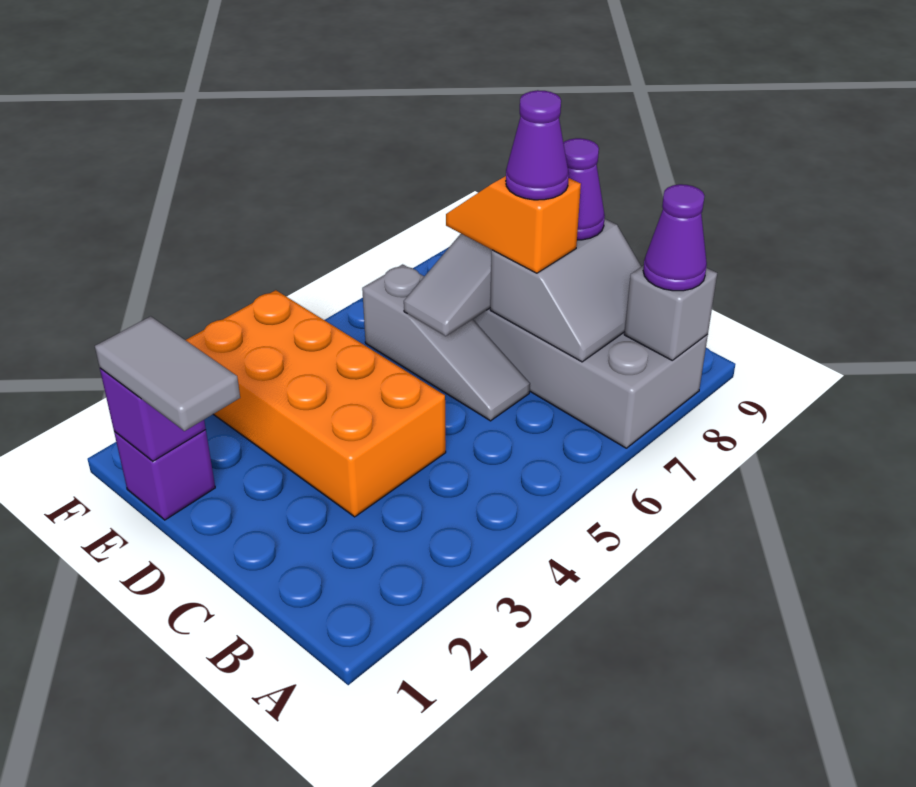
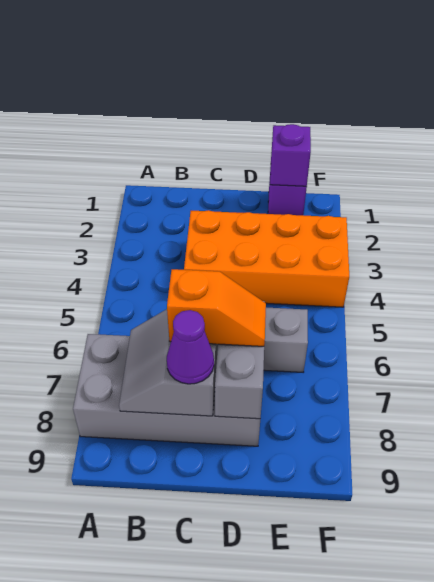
grey 1x1 brick [624,265,717,360] -> none
purple 1x1 cone [643,184,707,291] -> none
purple 1x1 cone [506,90,569,200] -> none
grey 1x2 tile [95,316,240,431] -> none

